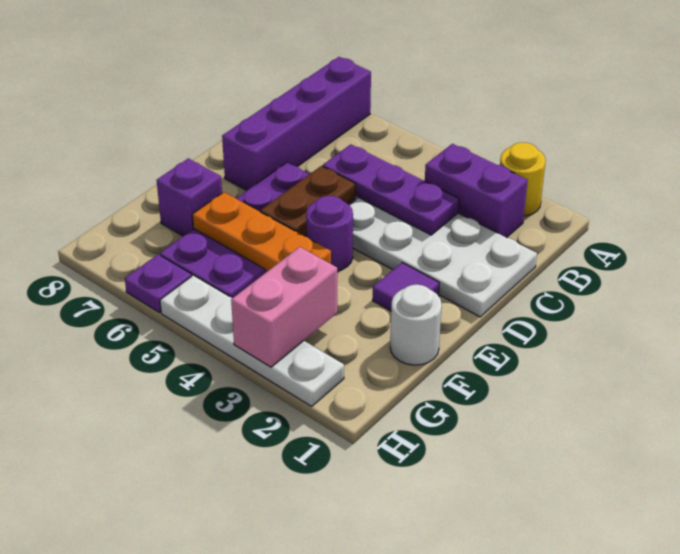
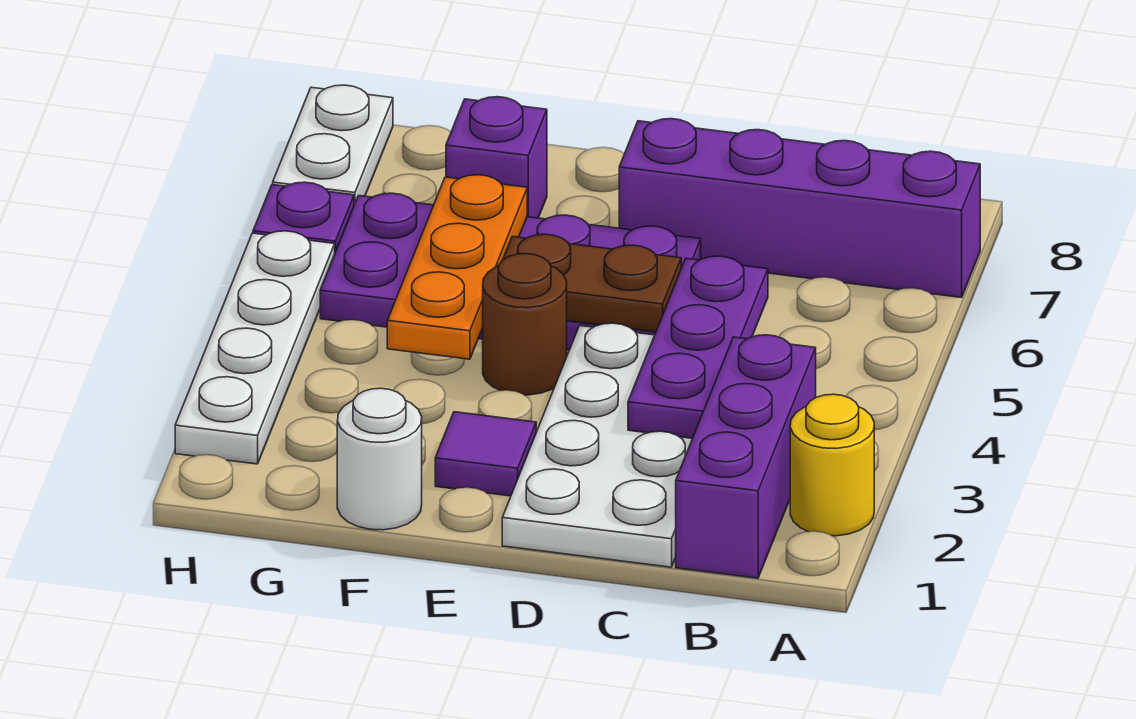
purple 1x2 brick [425,144,528,238] -> purple 1x3 brick [676,335,816,578]
purple 1x1 round brick [306,196,353,271] -> brown 1x1 round brick [483,254,567,395]
pink 1x2 brick [231,247,337,367] -> none
none -> white 1x2 plate [273,85,393,205]

